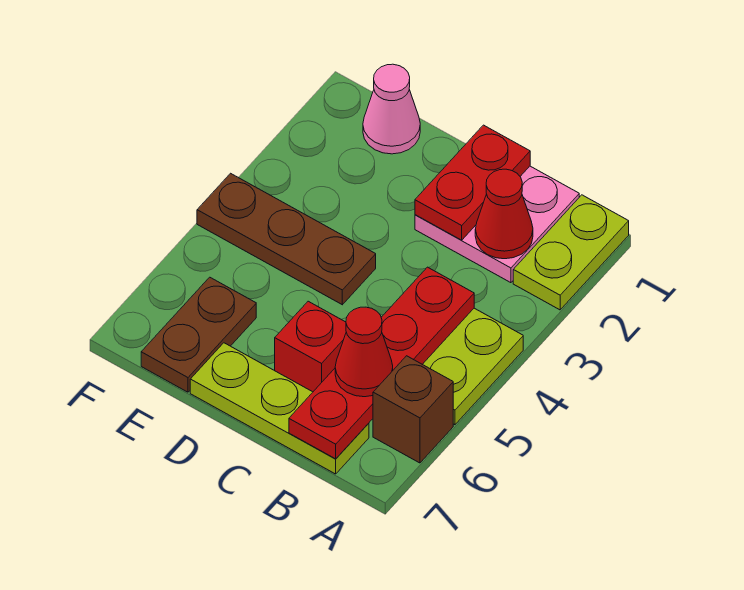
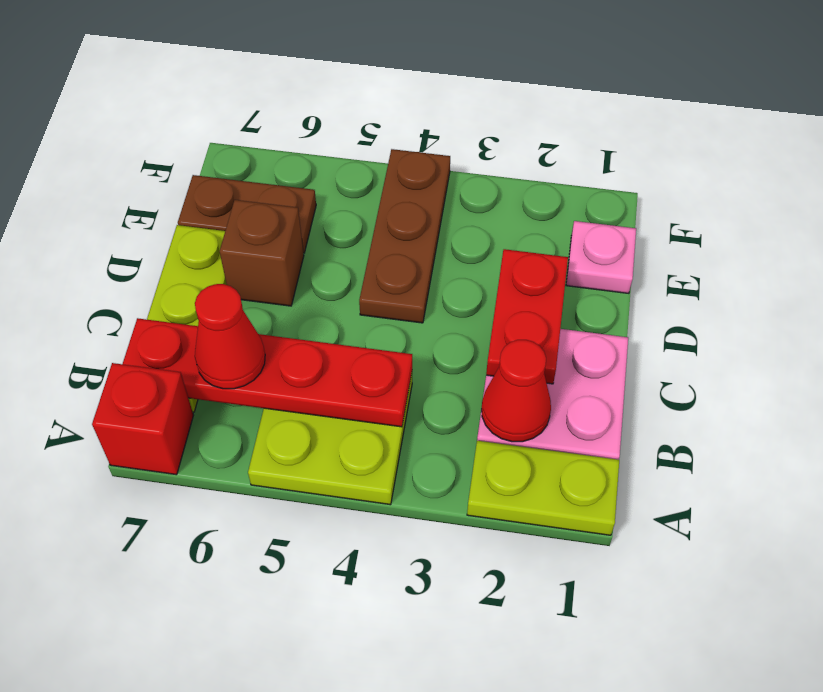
brown 1x1 brick [373,356,453,463] -> brown 1x1 brick moved to [220,200,304,306]
red 1x2 plate [415,125,530,240] -> red 1x2 plate turned to [486,249,568,384]
red 1x1 brick [275,301,346,392] -> red 1x1 brick moved to [92,363,194,475]
pink 1x1 cone [363,64,420,154] -> pink 1x1 plate [566,221,636,293]

